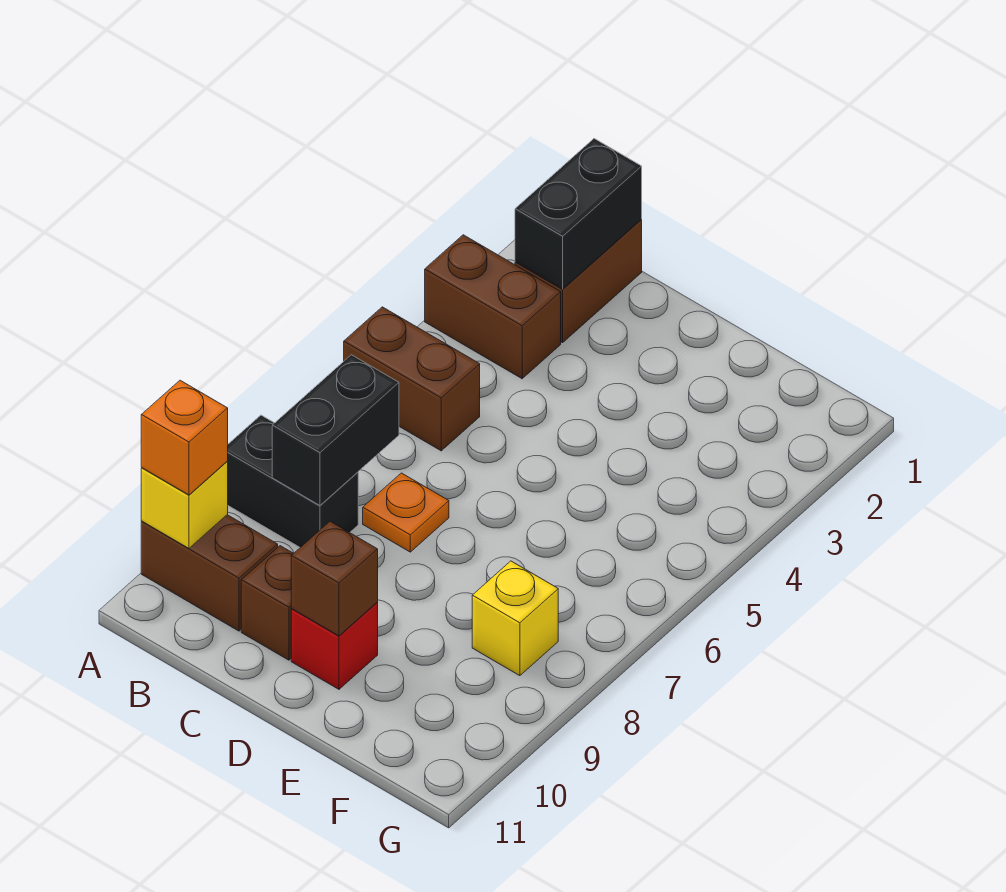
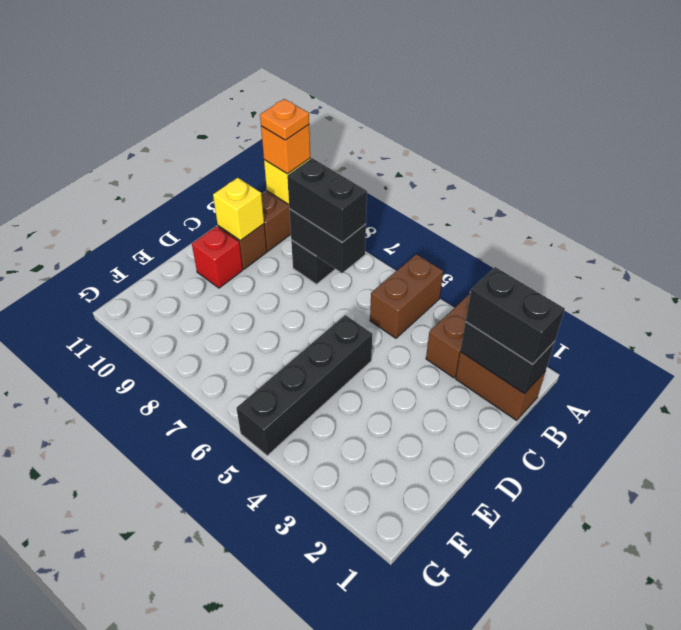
none -> black 1x2 brick [466,267,565,364]
none -> black 1x2 brick [287,158,367,242]
orange 1x1 plate [363,473,449,552] -> orange 1x1 plate moved to [260,99,309,140]
none -> black 1x4 brick [236,315,372,456]
brown 1x1 brick [291,521,378,636] -> none
yellow 1x1 brick [472,561,558,676] -> yellow 1x1 brick moved to [213,178,264,241]

